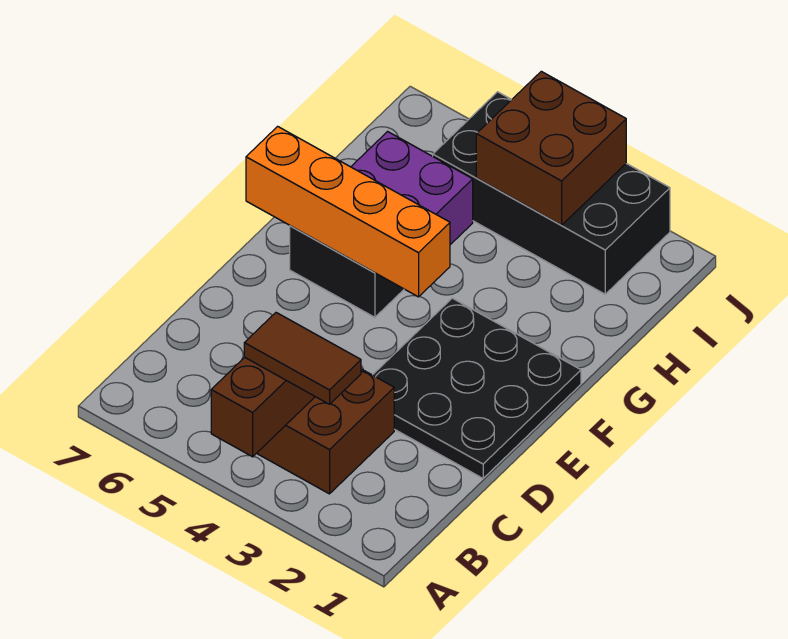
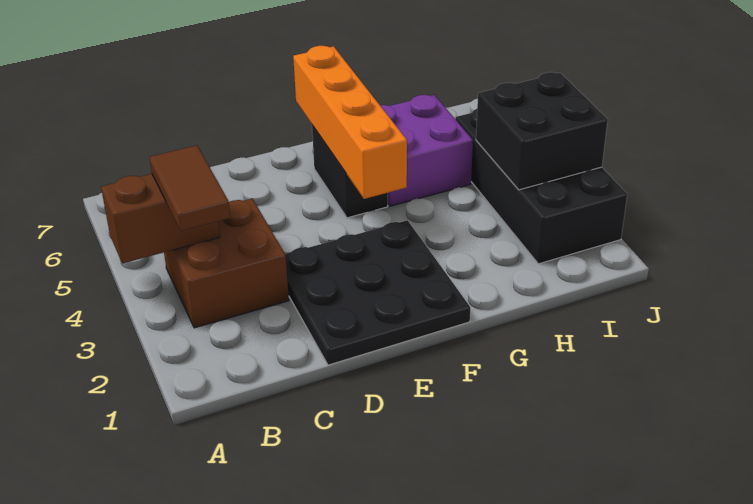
brown 2x2 brick [476,71,626,225] -> black 2x2 brick [476,72,608,190]

